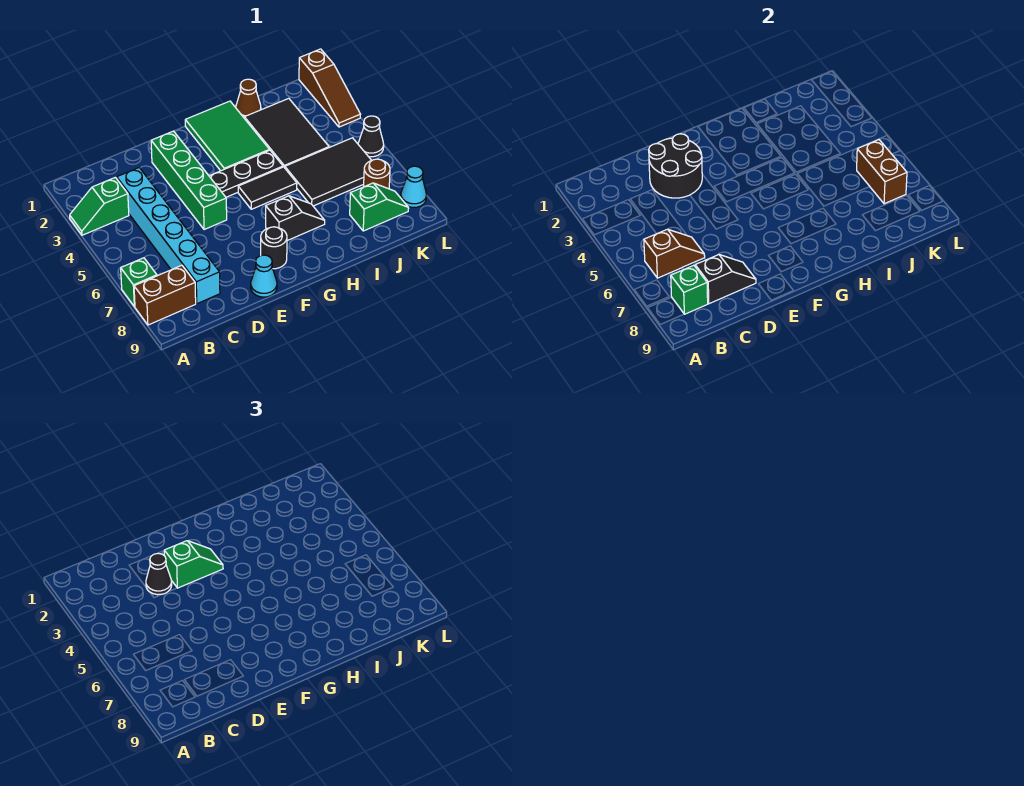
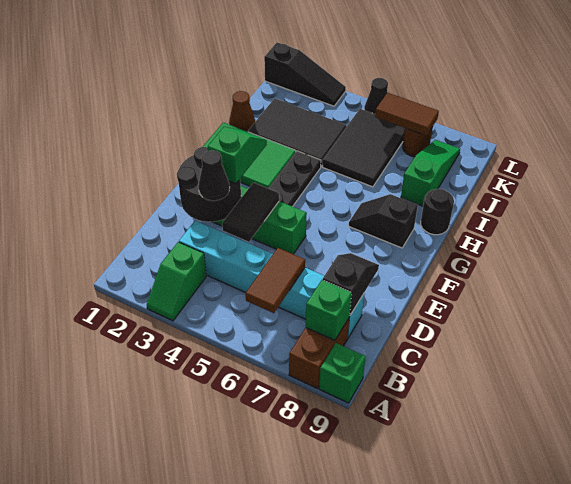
green 1x1 brick [121,258,157,307] -> green 1x1 brick moved to [319,343,366,403]
brown 1x2 slope [644,229,705,278] -> brown 1x2 tile [246,248,305,313]
cyan 1x1 cone [251,255,277,297] -> none
black 1x1 round brick [261,227,287,269] -> black 1x1 round brick moved to [421,189,454,235]
black 1x2 tile [238,167,297,209] -> black 1x2 tile moved to [222,183,279,242]
black 1x2 slope [266,196,325,241] -> black 1x2 slope turned to [349,194,418,248]
green 1x2 slope [350,183,409,231] -> green 1x3 slope [401,140,460,206]
brown 1x2 brick [857,140,907,204] -> brown 1x2 tile [375,93,439,136]
brown 1x3 slope [299,49,360,127] -> black 1x3 slope [264,42,346,106]
cyan 1x1 cone [401,166,427,207] -> none

